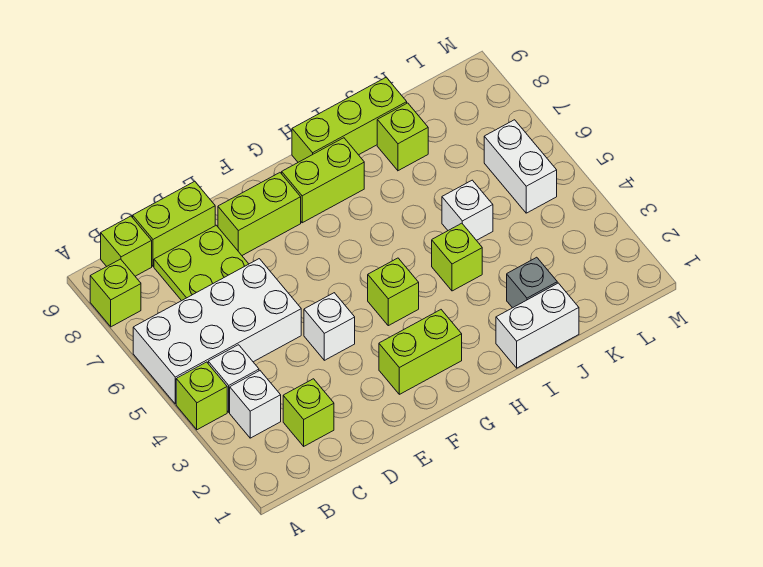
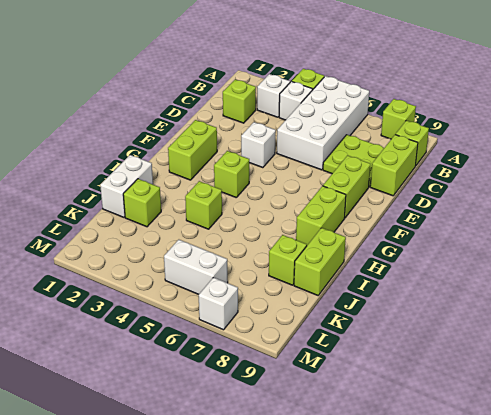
lime 1x3 brick [292,77,407,162] -> lime 1x2 brick [294,228,346,295]
grey 1x1 brick [507,257,557,308] -> lime 1x1 brick [123,179,161,227]
white 1x1 brick [442,180,493,240] -> white 1x1 brick moved to [199,277,238,330]

